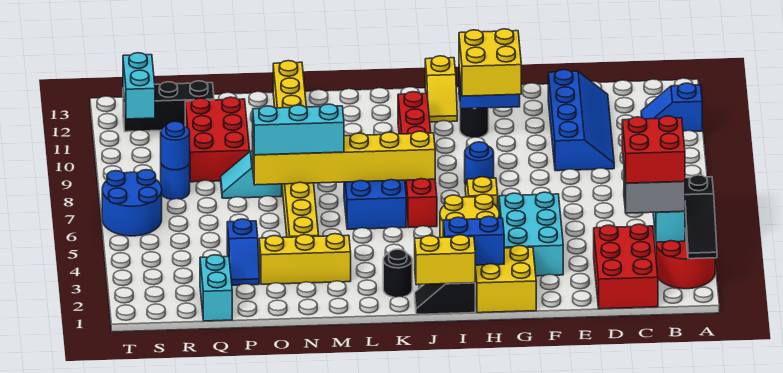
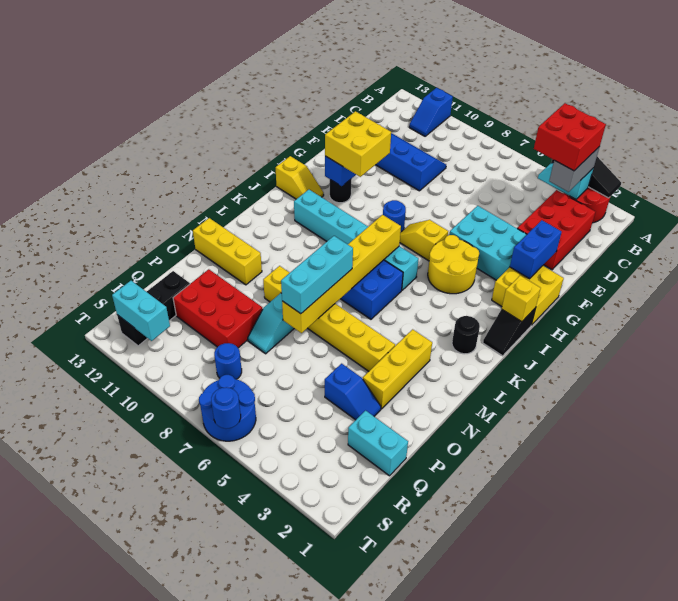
red 2x3 brick [594,224,658,309] -> red 2x3 brick turned to [517,190,595,270]
blue 1x2 brick [443,216,504,265] -> blue 1x2 brick moved to [510,220,562,279]
yellow 1x2 brick [415,235,475,285] -> yellow 1x1 brick [502,276,541,322]
red 1x6 brick [398,92,437,228] -> cyan 1x6 brick [294,190,418,290]
blue 1x1 round brick [161,121,190,170] -> blue 1x1 round brick moved to [211,387,241,429]

